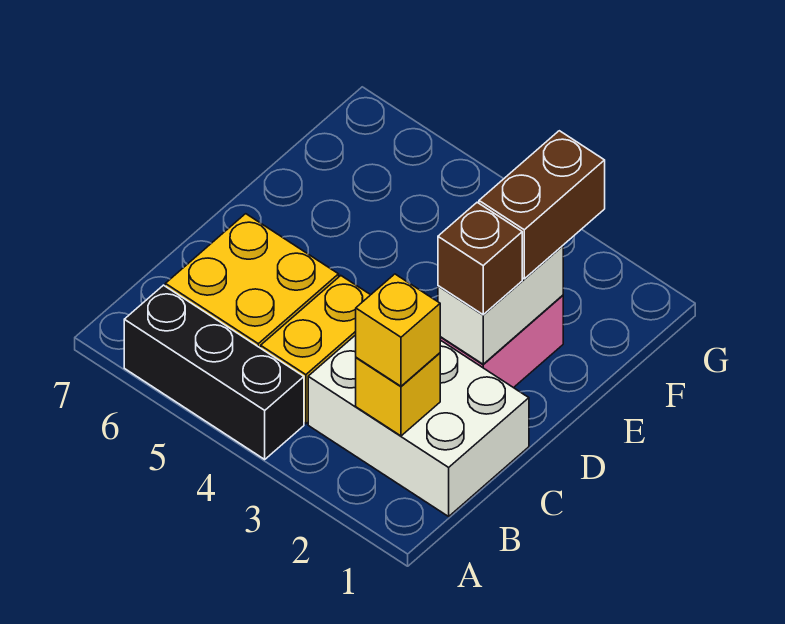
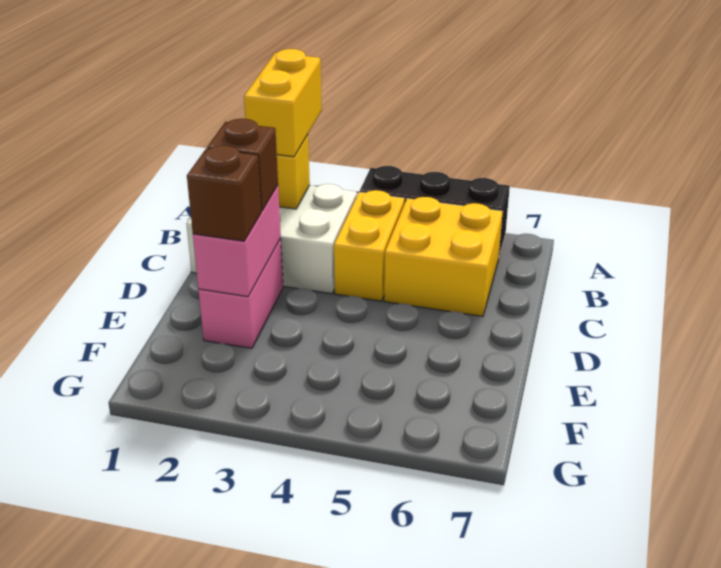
yellow 1x1 brick [356,274,440,386] -> yellow 1x2 brick [244,49,322,157]
white 1x2 brick [438,246,563,364] -> pink 1x2 brick [193,186,281,297]
brown 1x2 brick [479,131,605,279] -> brown 1x1 brick [187,145,261,241]

